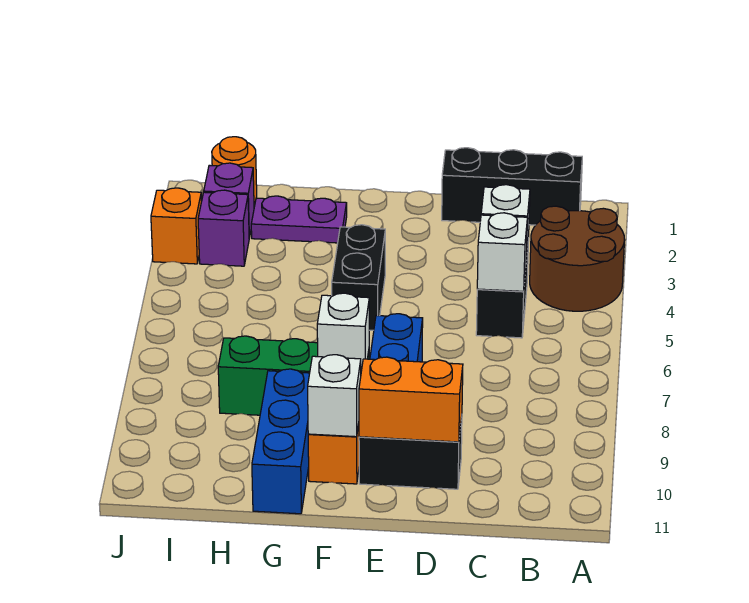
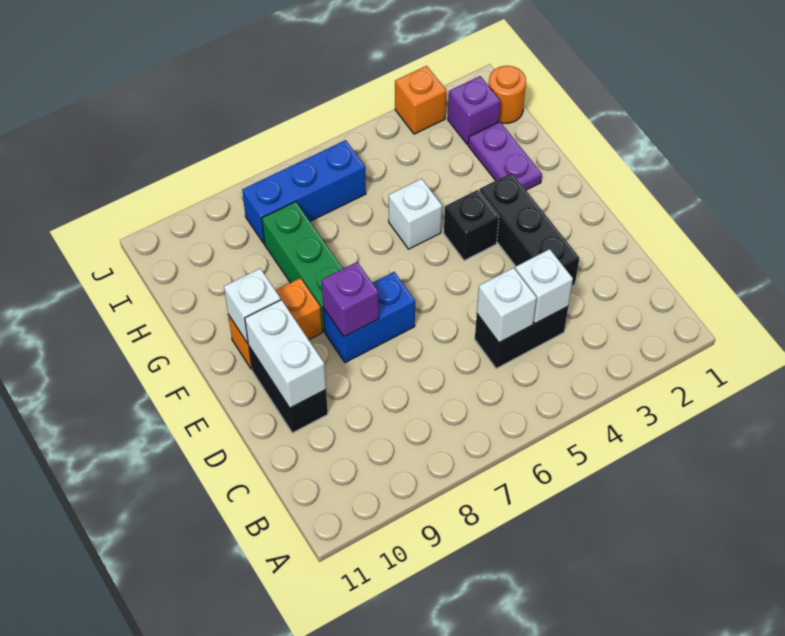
brown 2x2 round brick [530,206,624,311] -> none
black 1x3 brick [442,148,582,225] -> black 1x3 brick moved to [479,173,579,286]
orange 1x2 brick [359,357,463,442] -> white 1x2 brick [245,300,326,408]
black 1x2 brick [332,225,385,330] -> black 1x1 brick [444,190,499,261]
white 1x1 brick [317,293,369,371] -> white 1x1 brick moved to [389,179,442,249]
blue 1x3 brick [252,369,310,514] -> blue 1x3 brick moved to [242,140,366,244]
purple 1x1 brick [198,190,249,266] -> purple 1x1 brick moved to [322,262,379,337]

